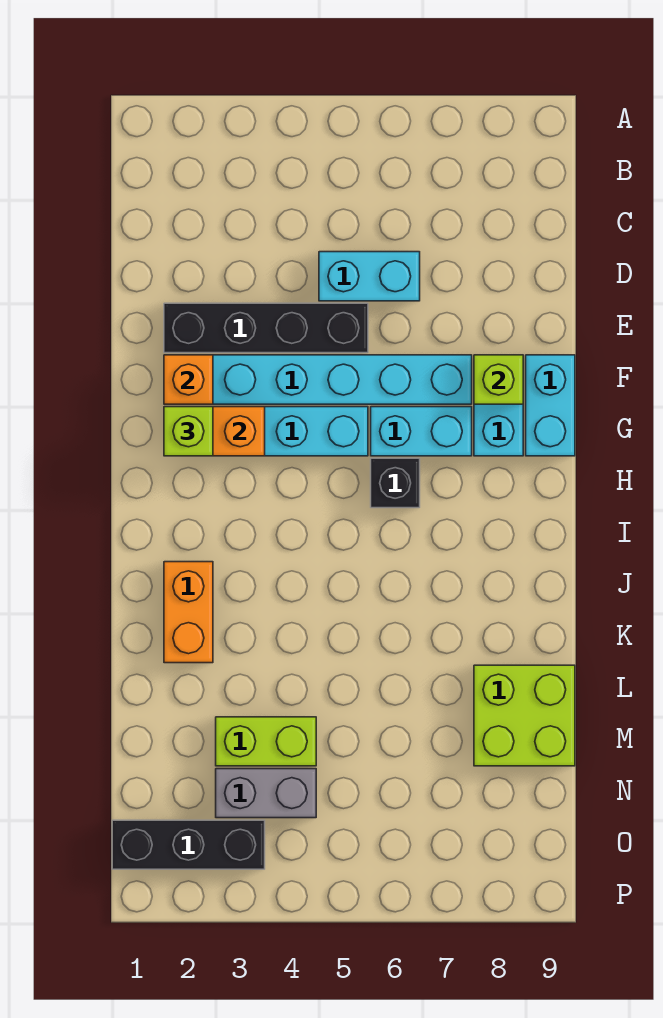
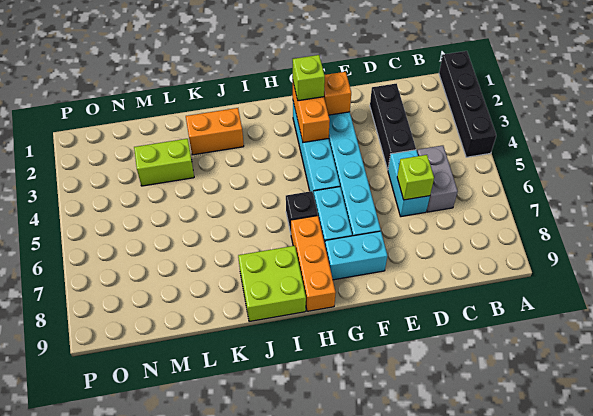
black 1x4 brick [164,303,368,353] -> black 1x4 brick moved to [439,51,496,157]
lime 1x1 brick [474,355,523,404] -> lime 1x1 brick moved to [397,155,434,200]
cyan 1x2 brick [526,355,575,456] -> none
none -> orange 1x3 brick [291,216,336,311]
lime 2x2 brick [474,665,575,766] -> lime 2x2 brick moved to [238,246,306,322]
lime 1x2 brick [216,717,316,766] -> lime 1x2 brick turned to [134,139,194,186]
grey 1x2 brick [216,769,316,818] -> grey 1x2 brick moved to [417,145,458,212]
black 1x3 brick [112,820,265,869] -> black 1x3 brick moved to [370,84,416,170]

